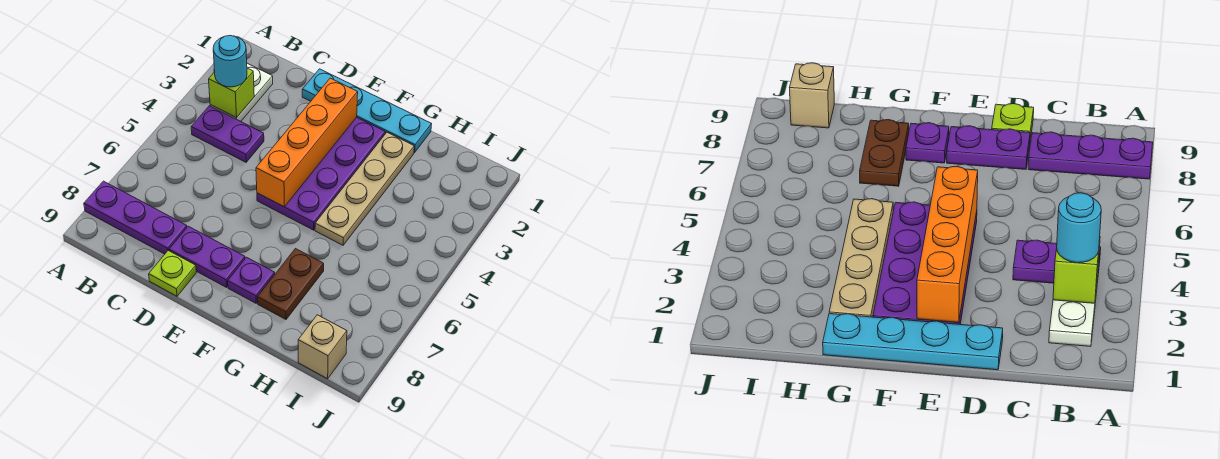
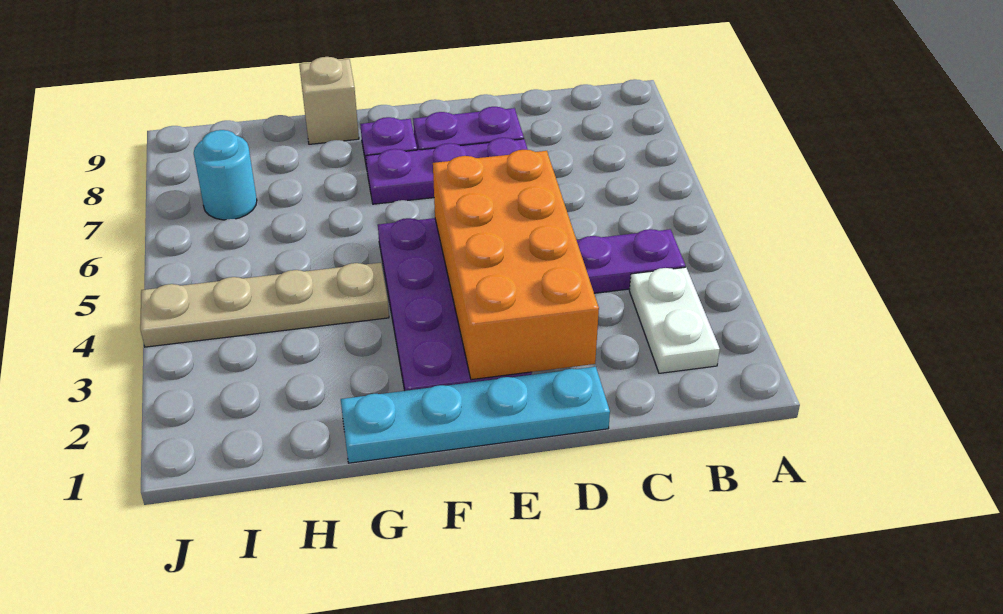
purple 1x3 plate [84,181,187,254] -> purple 1x3 plate moved to [366,138,528,204]
lime 1x1 brick [209,68,254,118] -> none
cyan 1x1 round brick [213,36,247,87] -> cyan 1x1 round brick moved to [194,130,257,220]
lime 1x1 plate [149,251,196,296] -> none
orange 1x4 brick [256,78,358,207] -> orange 2x4 brick [433,150,599,380]
tan 1x4 plate [315,133,414,245] -> tan 1x4 plate turned to [140,263,389,347]
brown 1x2 plate [257,249,324,319] -> none
tan 1x1 brick [298,315,347,379] -> tan 1x1 brick moved to [299,57,359,144]

